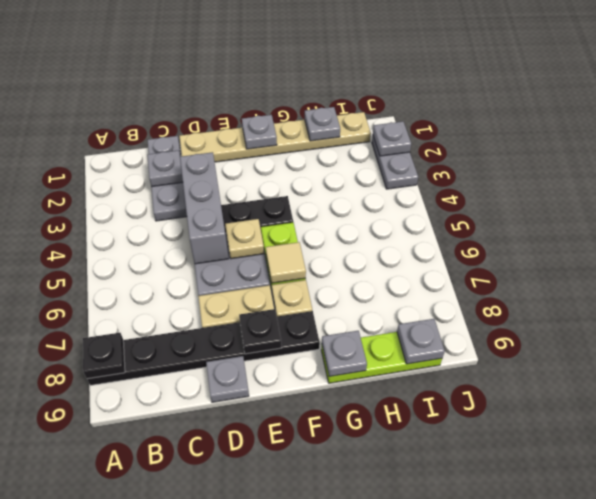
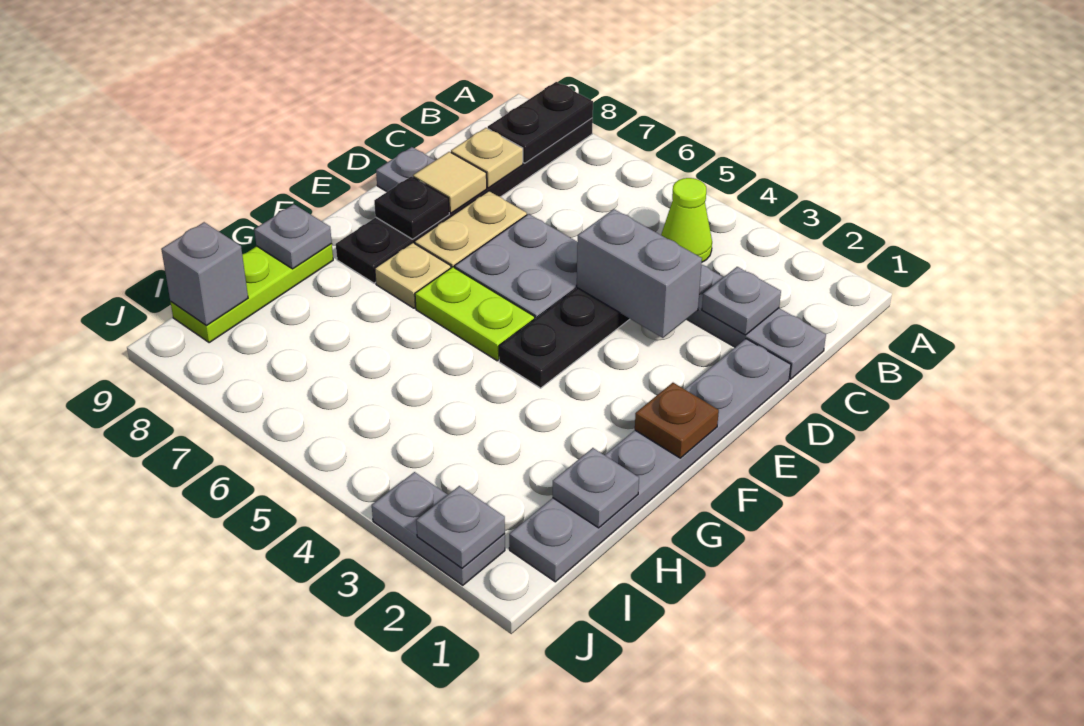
black 1x1 plate [83,333,125,379] -> black 1x2 plate [488,82,593,163]
none -> lime 1x1 cone [661,178,712,262]
tan 1x6 plate [179,112,371,162] -> grey 1x6 plate [509,339,791,582]
grey 1x3 brick [180,152,229,264] -> grey 1x2 brick [577,209,702,338]
tan 1x1 plate [225,219,264,259] -> tan 1x1 plate moved to [451,128,523,188]
grey 1x1 plate [242,115,277,149] -> brown 1x1 plate [635,383,719,458]
tan 1x1 tile [266,242,306,283] -> tan 1x1 tile moved to [413,152,487,213]
grey 1x1 plate [397,319,445,364] -> grey 1x1 brick [161,222,248,326]

